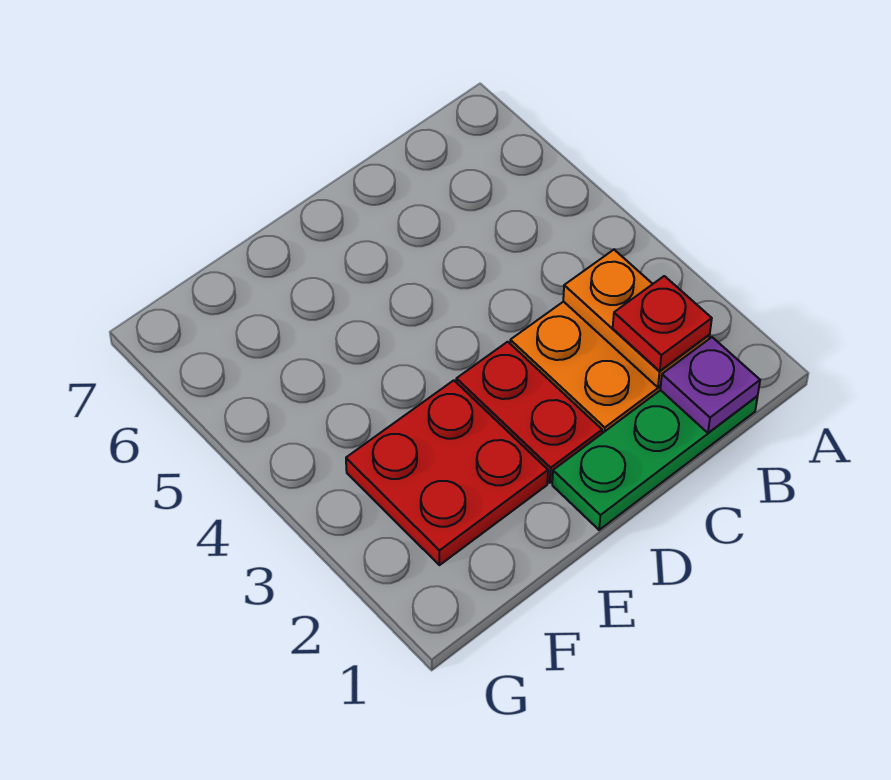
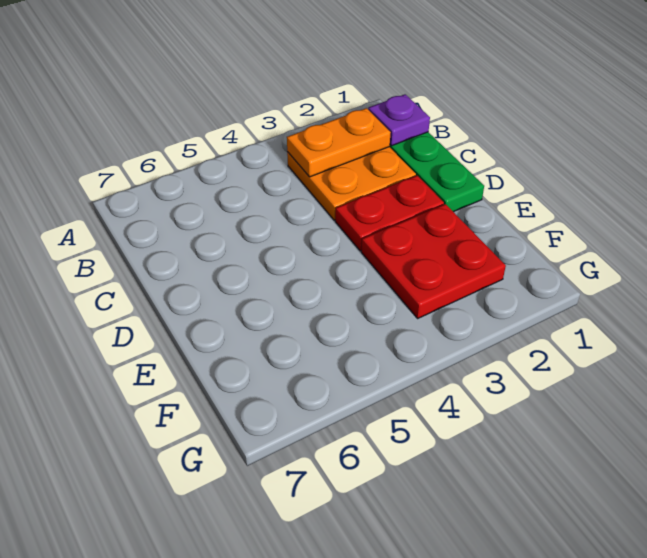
red 1x1 plate [613,276,712,371] -> none

